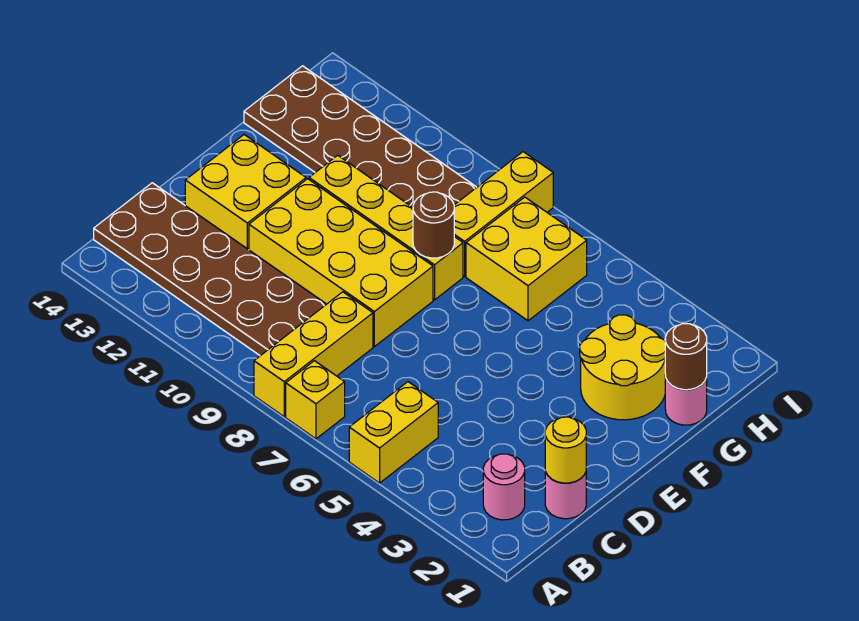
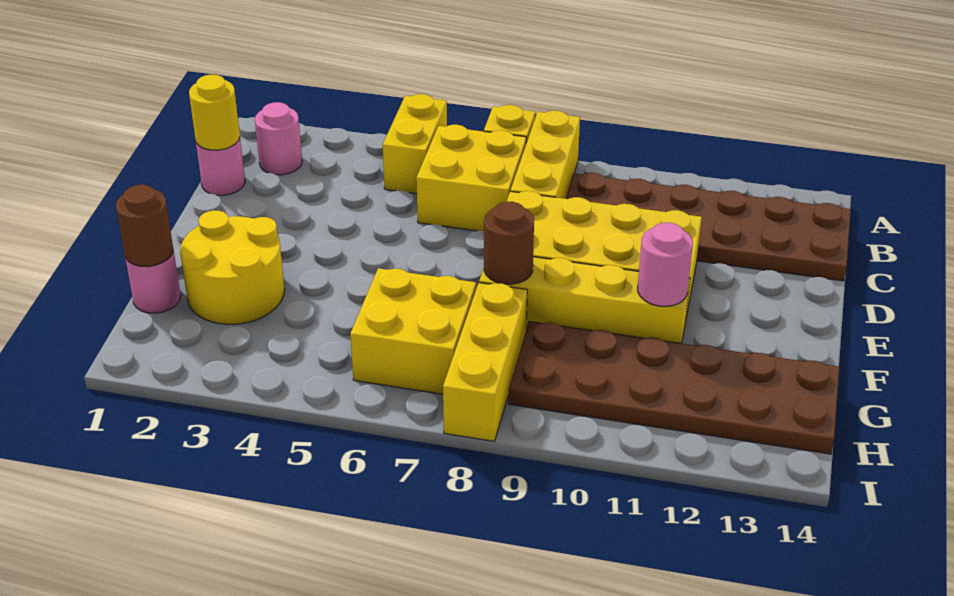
yellow 2x2 brick [185,135,306,250] -> yellow 2x2 brick moved to [416,125,526,231]
none -> pink 1x1 round brick [638,223,693,306]

